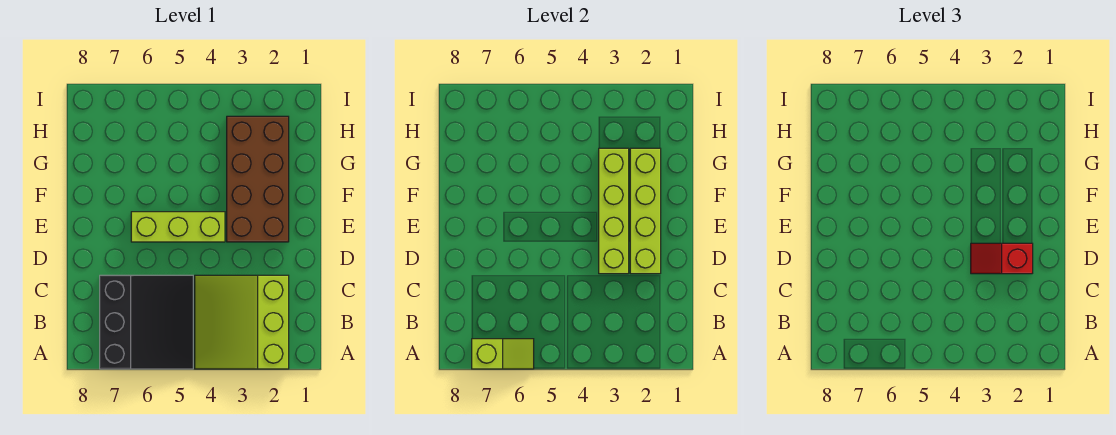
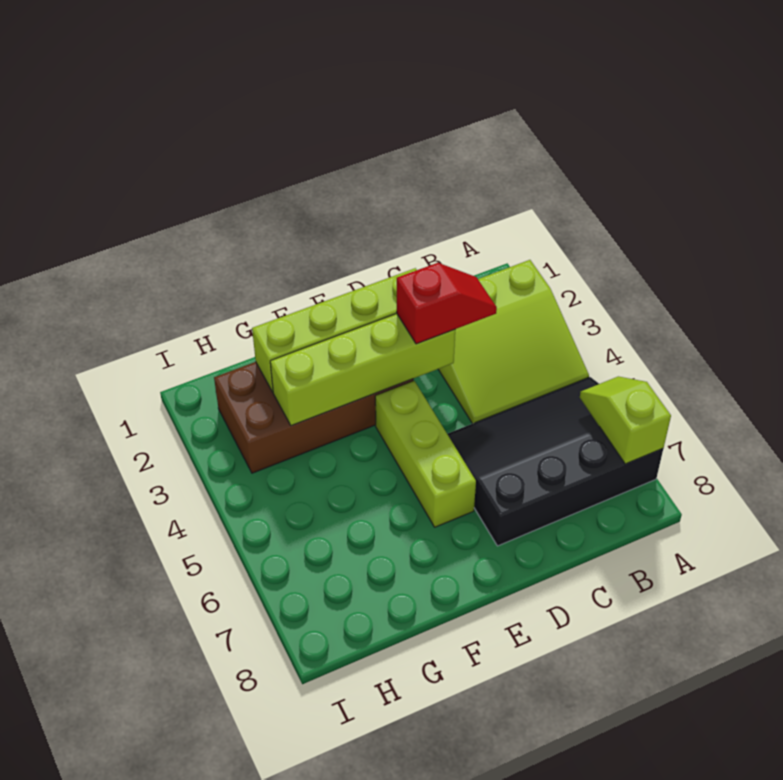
black 3x3 slope [100,275,193,369] -> black 3x4 slope [448,377,663,546]
red 1x2 slope [971,243,1033,274] -> red 1x2 slope turned to [397,263,497,344]

